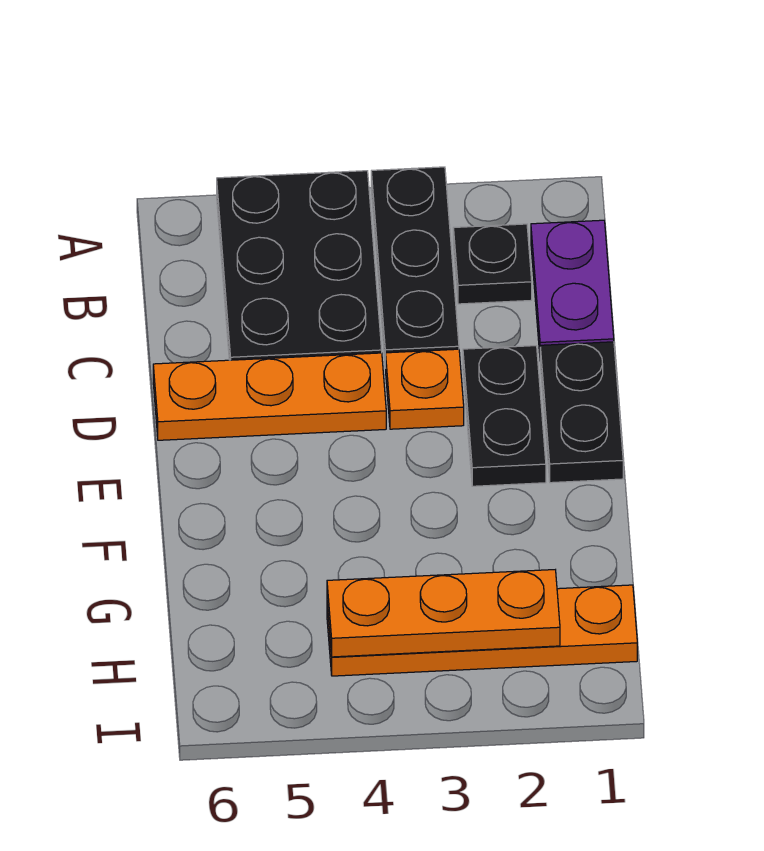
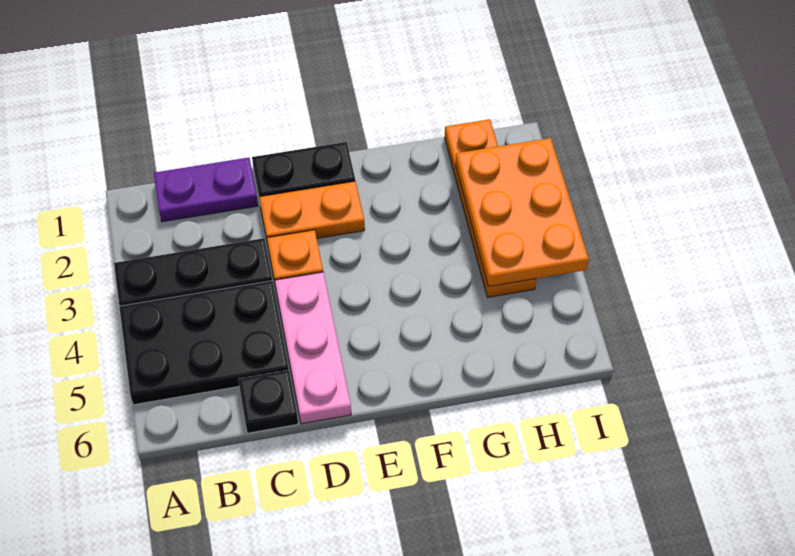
black 1x1 plate [453,224,532,304] -> black 1x1 plate moved to [238,370,298,433]
black 1x2 plate [463,346,546,486] -> orange 1x2 plate [259,181,365,244]
orange 1x3 plate [153,353,386,440] -> pink 1x3 plate [275,272,351,424]
orange 1x3 plate [327,570,560,657] -> orange 2x3 plate [456,138,589,287]

